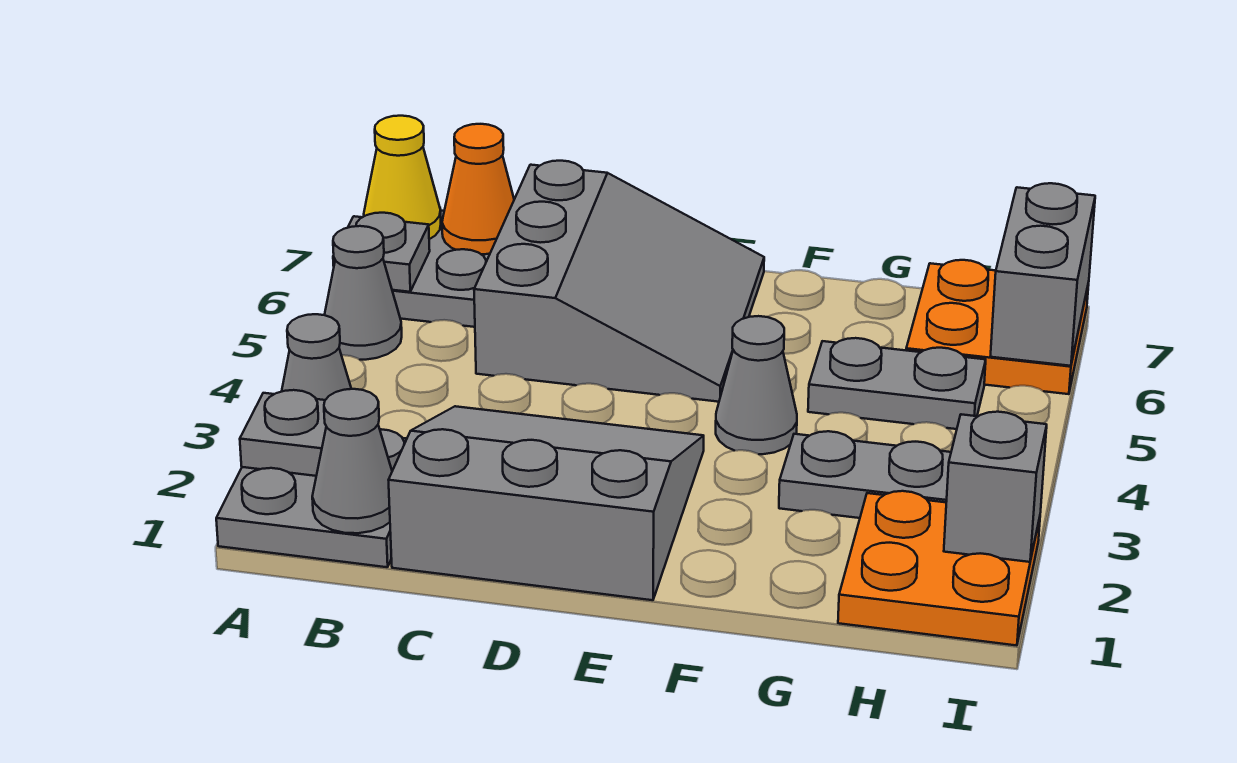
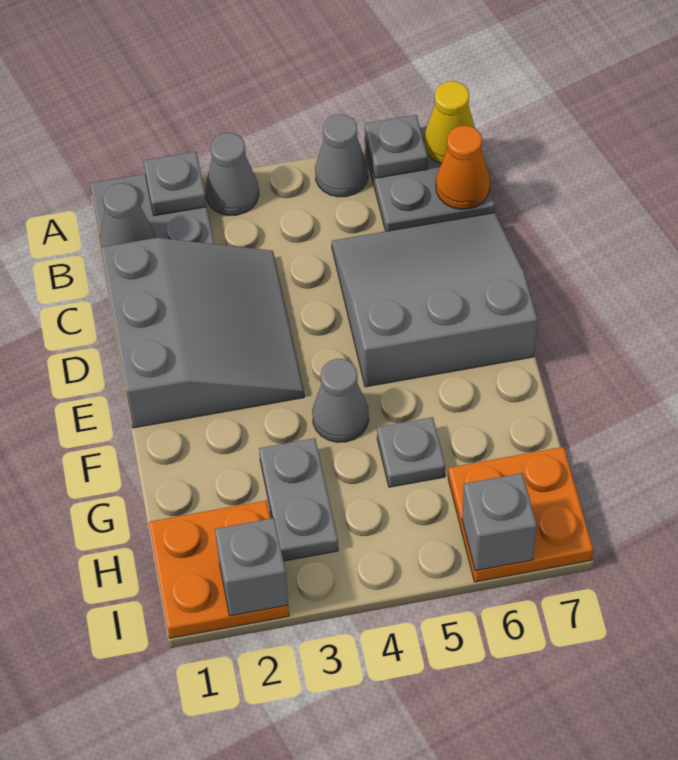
grey 3x3 slope [474,161,764,402] -> grey 3x3 slope turned to [332,213,537,387]
grey 1x2 plate [808,338,986,429] -> grey 1x1 plate [377,417,445,487]
grey 1x2 brick [990,183,1095,366] -> grey 1x1 brick [462,473,537,571]

